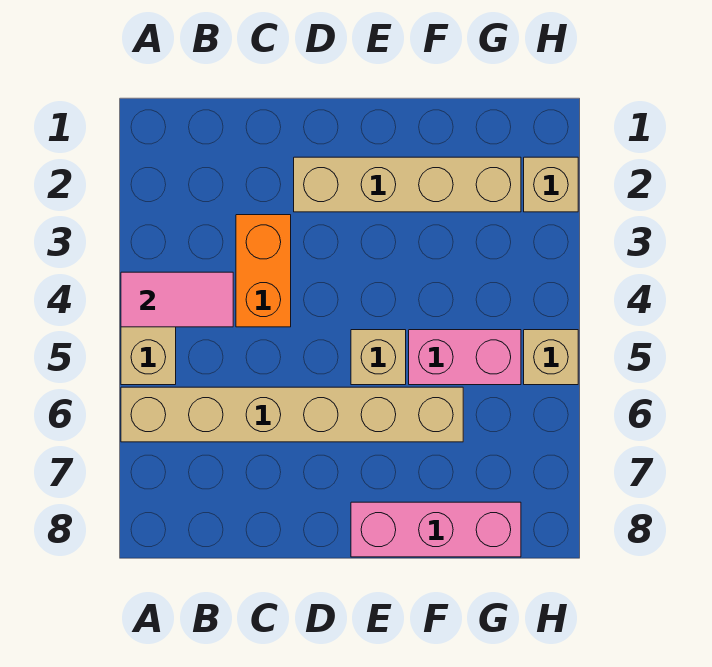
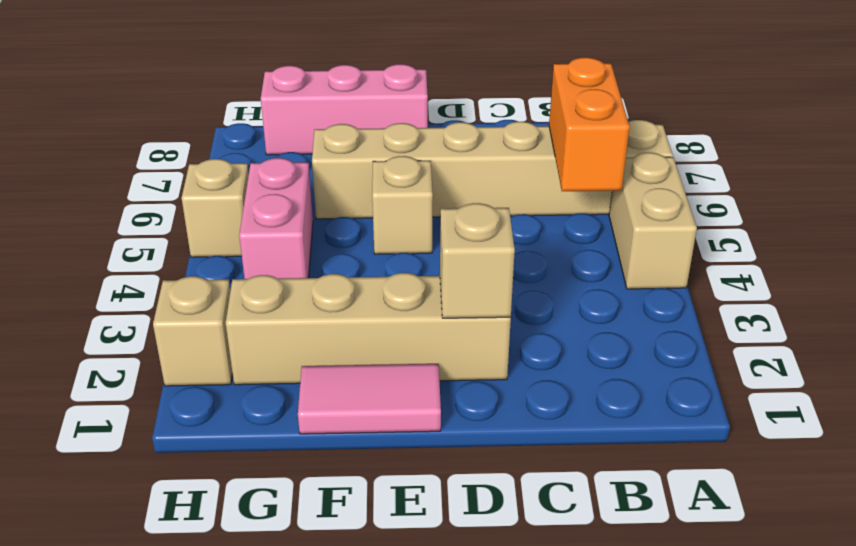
pink 1x2 tile [121,272,233,327] -> pink 1x2 tile moved to [298,364,441,434]
orange 1x2 brick [236,215,291,327] -> orange 1x2 brick moved to [549,57,630,191]
none -> tan 1x1 brick [440,203,515,318]
pink 1x2 brick [409,330,521,385] -> pink 1x2 brick turned to [239,158,313,279]

